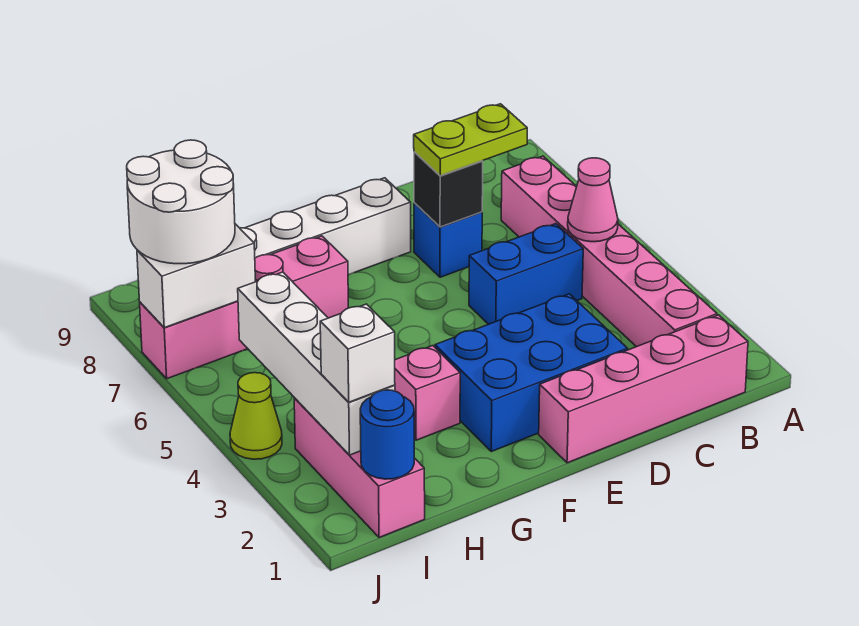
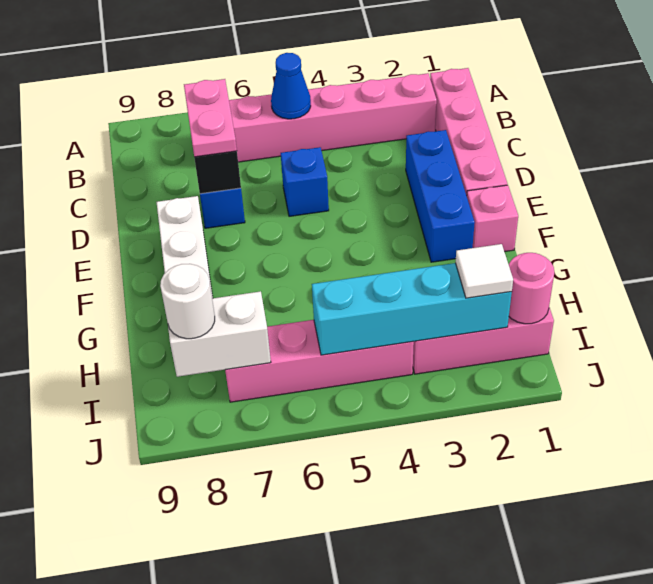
pink 1x1 cone [568,158,618,242] -> blue 1x1 cone [271,53,311,119]
blue 1x2 brick [469,224,583,324] -> blue 1x1 brick [281,147,329,216]
lime 1x2 plate [414,104,527,176] -> pink 1x2 plate [184,79,237,157]
blue 2x3 brick [435,294,628,451] -> blue 1x3 brick [406,130,475,262]
pink 1x1 brick [395,346,460,440] -> pink 1x1 brick moved to [467,185,518,252]
pink 1x4 brick [140,236,348,379] -> pink 1x4 brick turned to [225,320,414,402]
blue 1x1 round brick [360,390,414,479] -> pink 1x1 round brick [509,253,554,324]
white 1x4 brick [238,272,395,455] -> cyan 1x4 brick [312,263,512,355]
white 1x1 brick [320,304,395,402] -> white 1x1 tile [455,244,513,298]
white 1x2 brick [137,224,255,328] -> white 1x2 brick turned to [168,291,271,377]
white 2x2 round brick [127,140,235,264] -> white 1x1 round brick [160,264,215,339]
lime 1x1 cone [230,373,282,459] -> none

